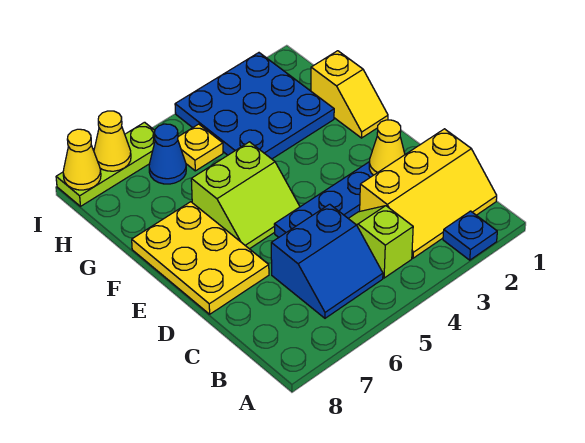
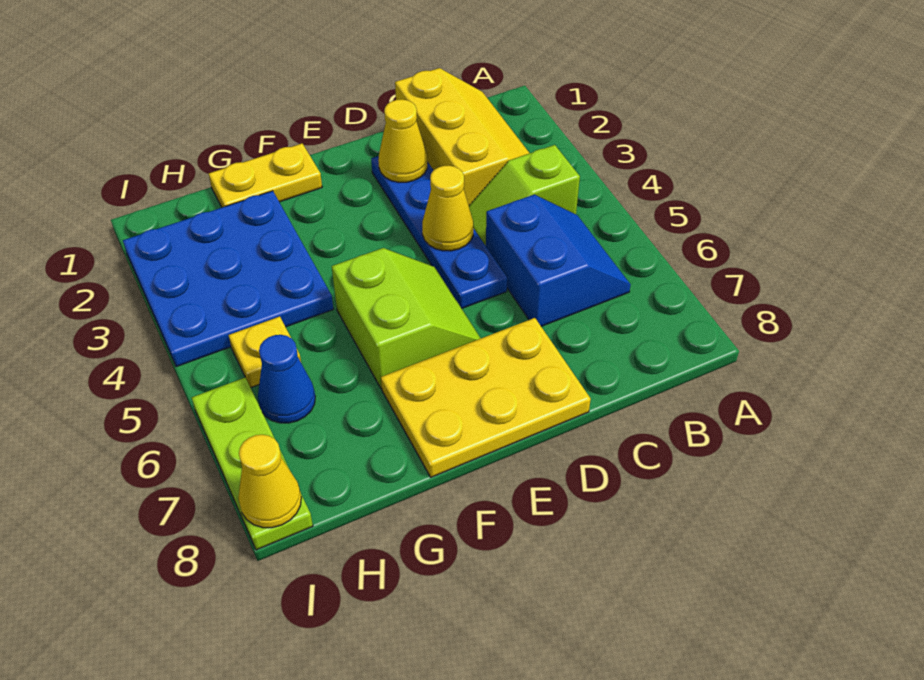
blue 1x1 plate [443,211,497,260] -> none
yellow 1x2 slope [311,51,388,138] -> yellow 1x2 plate [209,144,322,207]
yellow 1x1 cone [94,111,131,171] -> yellow 1x1 cone moved to [422,166,473,251]

